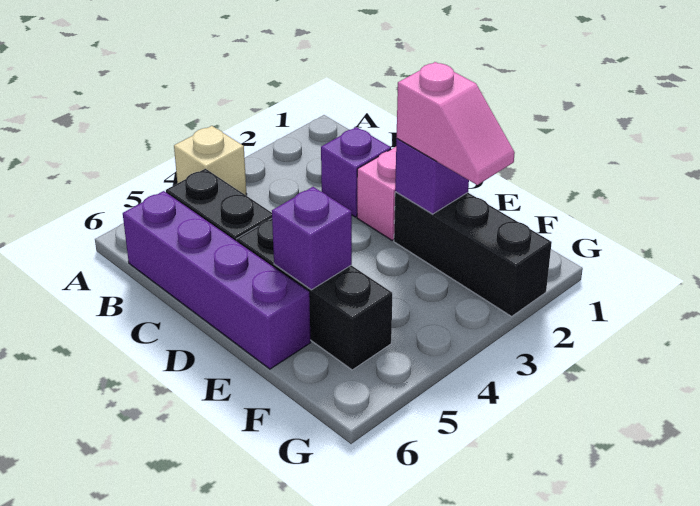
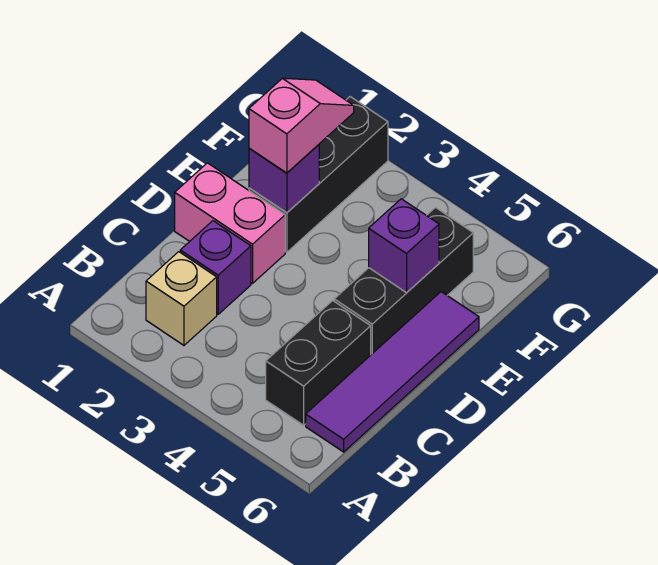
tan 1x1 brick [174,126,247,195] -> tan 1x1 brick moved to [146,252,217,345]
purple 1x4 brick [123,191,311,369] -> purple 1x4 tile [306,292,479,452]

